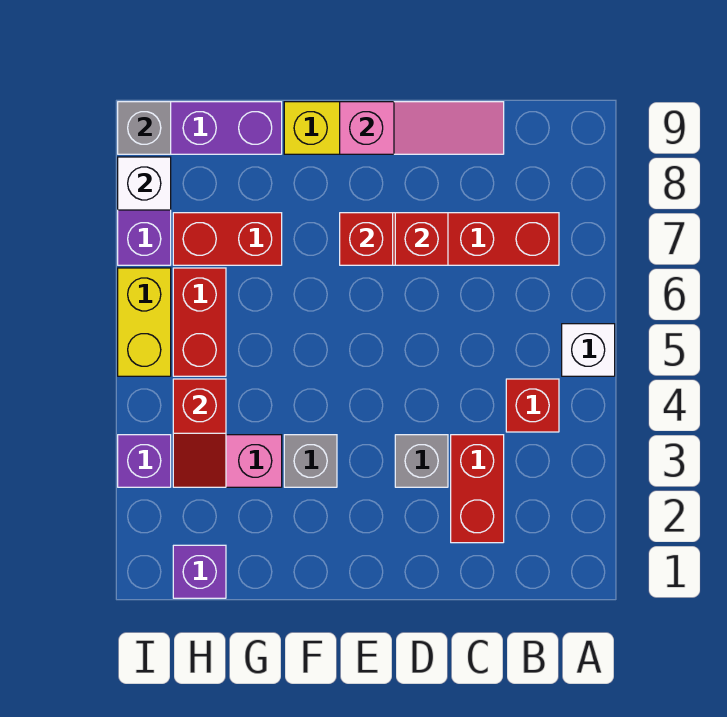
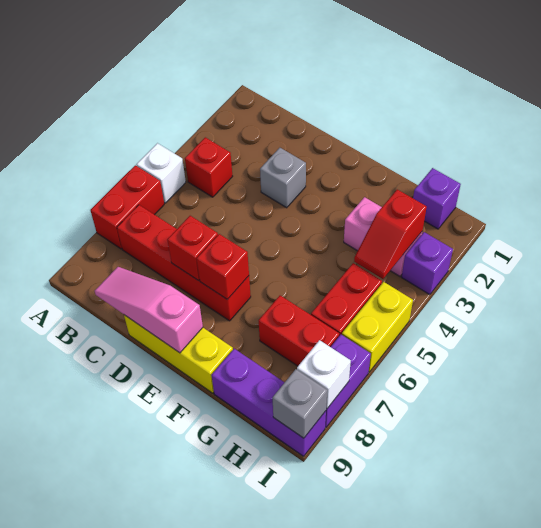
red 1x2 brick [451,435,504,543] -> red 1x2 brick moved to [90,165,164,249]
grey 1x1 brick [284,435,337,487] -> none
red 1x2 slope [173,379,226,487] -> red 1x2 slope turned to [354,189,427,279]

